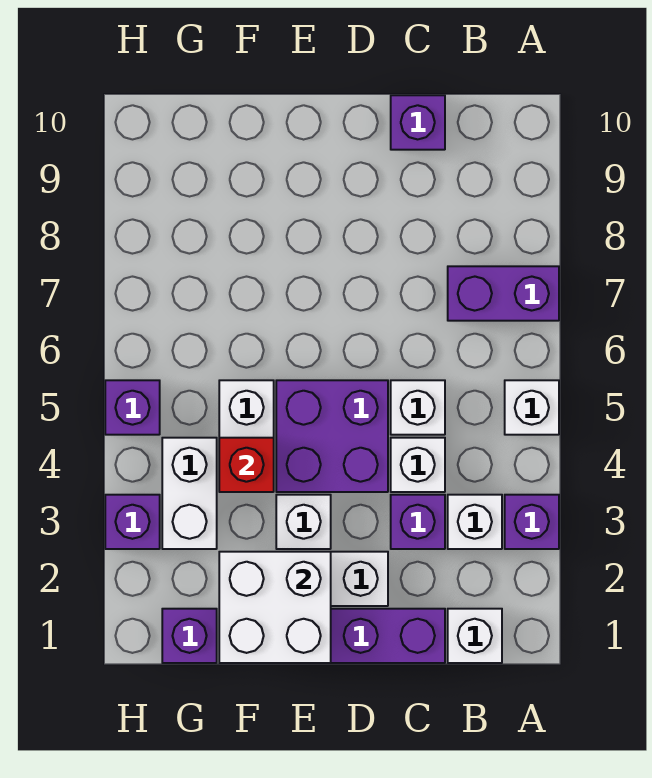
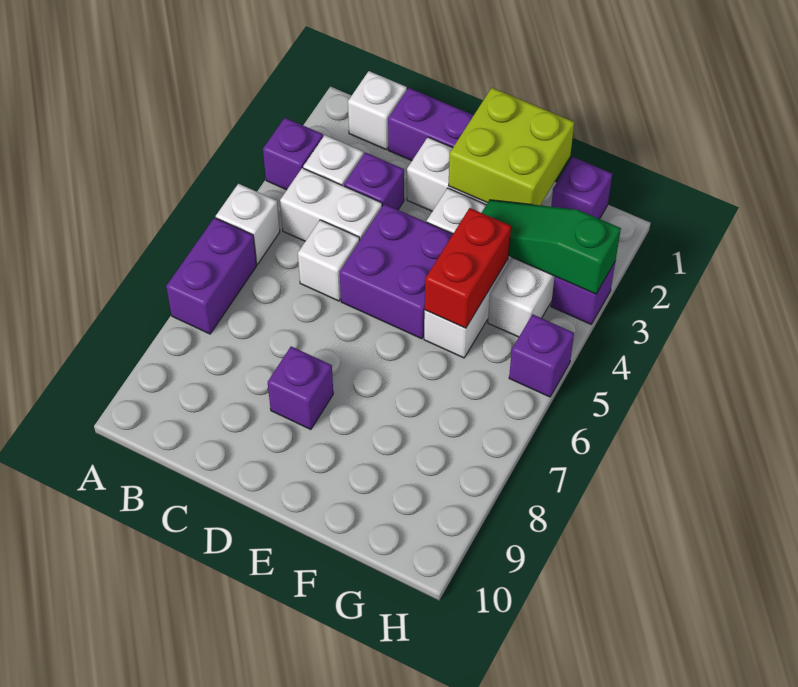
purple 1x2 brick [448,266,559,321] -> purple 1x2 brick turned to [166,218,257,334]
white 1x1 brick [391,438,445,492] -> white 1x2 brick [280,168,382,241]
purple 1x1 brick [391,95,445,150] -> purple 1x1 brick moved to [268,346,333,430]
white 2x2 brick [219,552,331,663] -> lime 2x2 brick [448,88,574,205]
none -> green 1x3 slope [482,200,621,294]
red 1x1 brick [219,438,274,492] -> red 1x2 brick [425,208,511,328]

